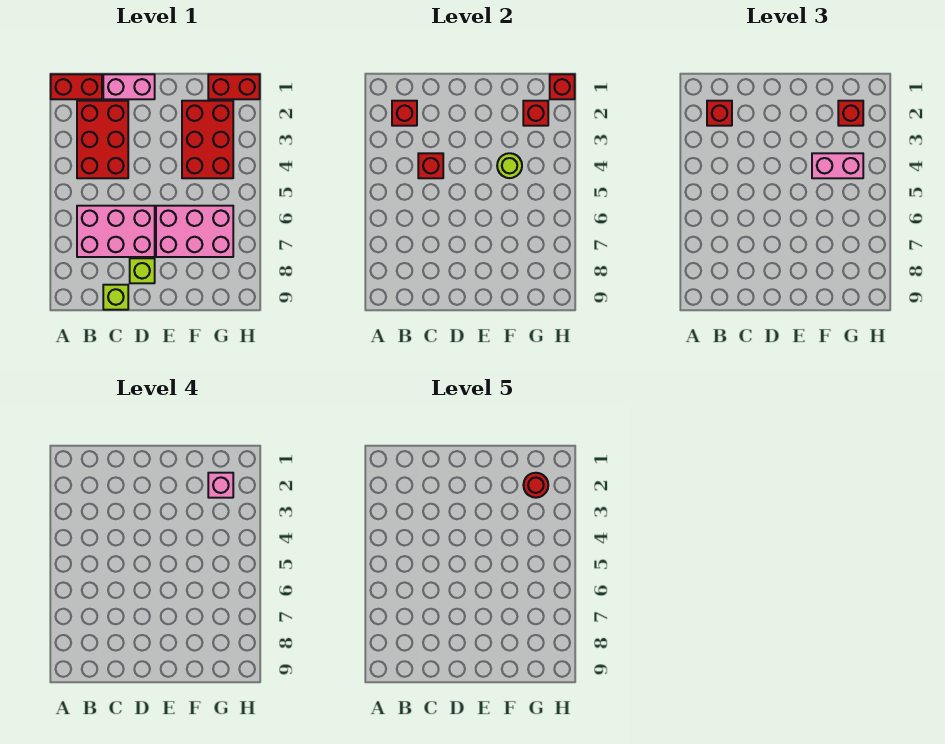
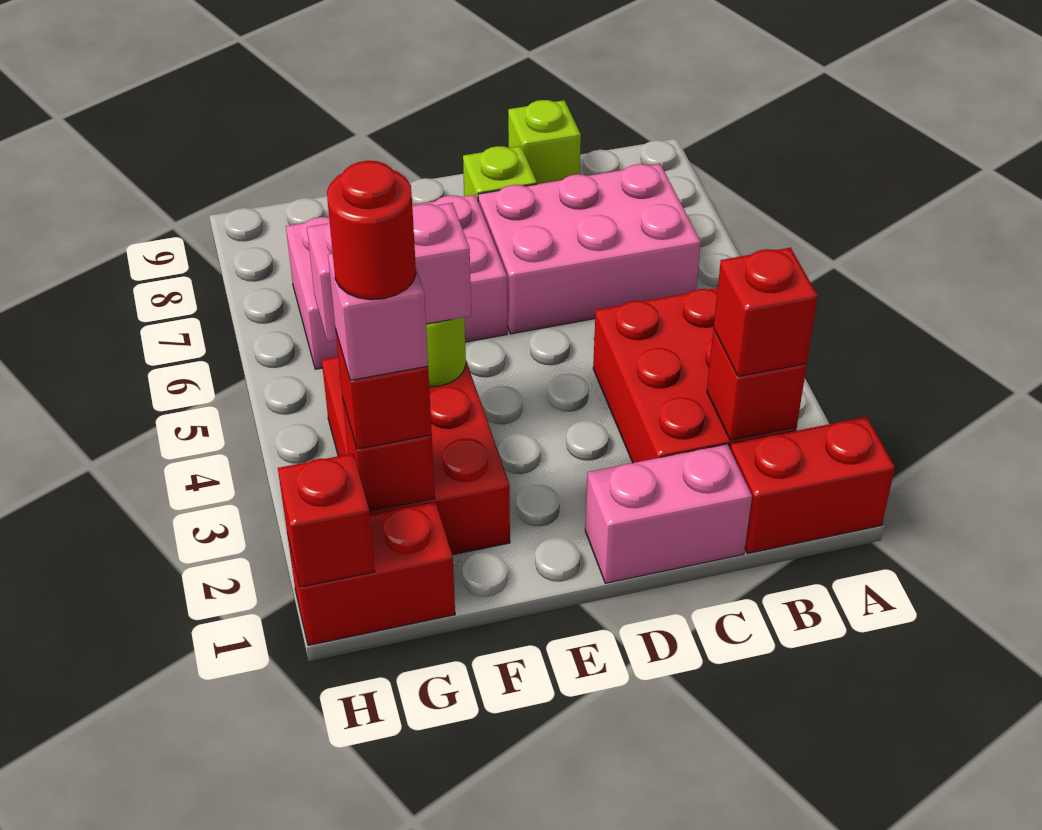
red 1x1 brick [418,153,443,178] -> none

